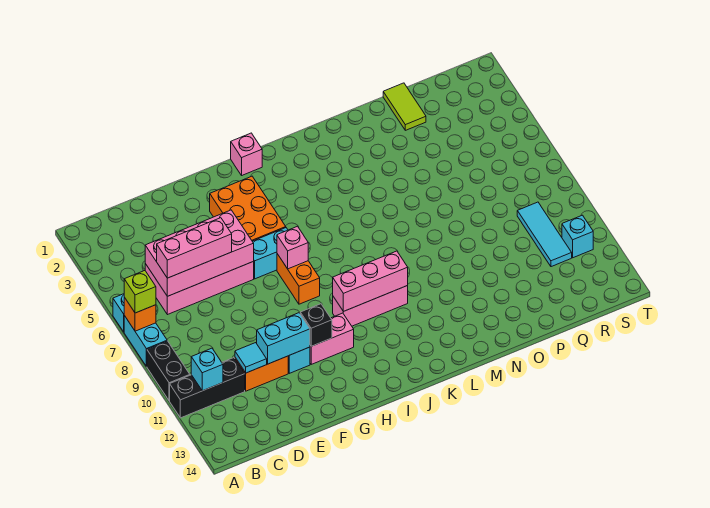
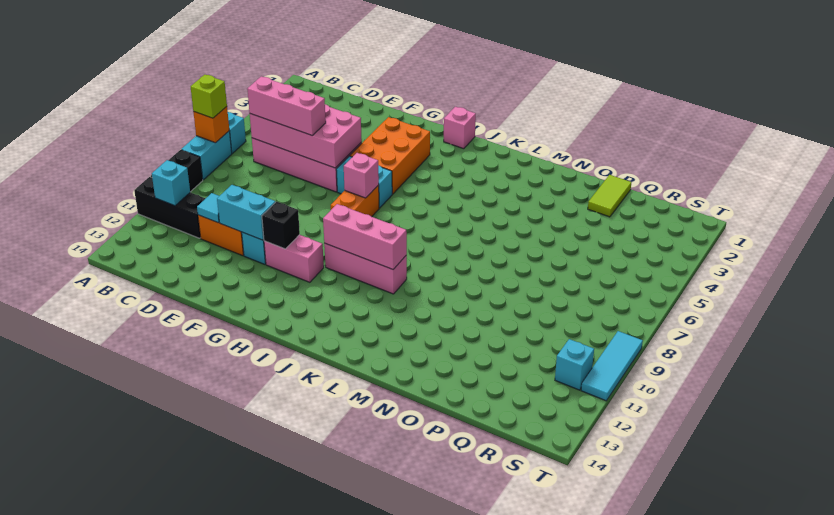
cyan 1x3 tile [517,202,572,267] -> cyan 1x3 tile moved to [581,331,643,401]

